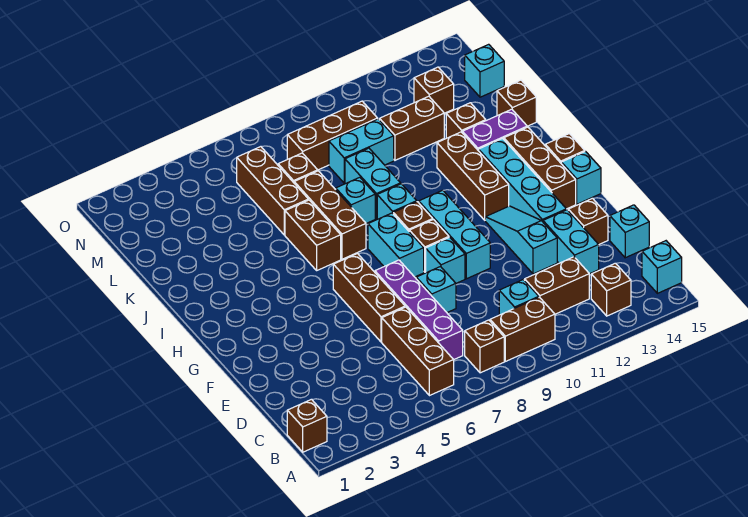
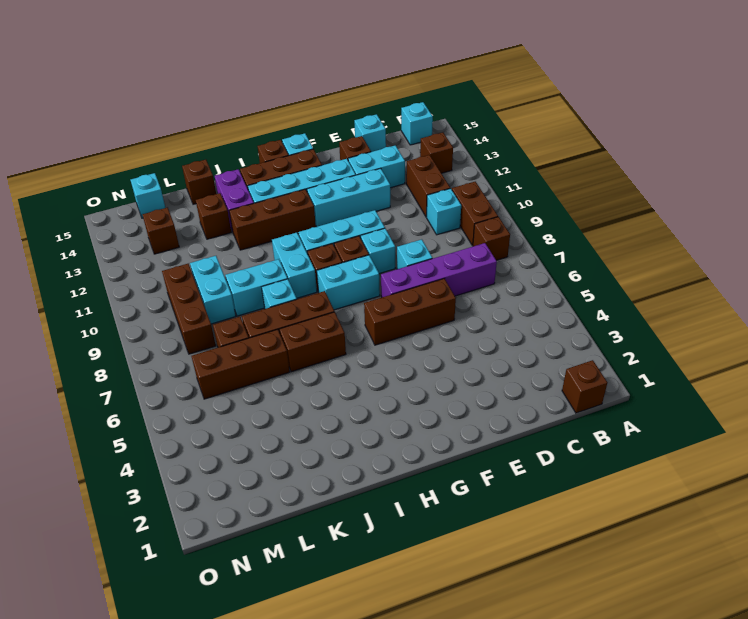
brown 1x3 brick [382,307,454,396] -> none
cyan 1x3 slope [485,206,557,274] -> cyan 1x3 brick [307,168,390,227]
cyan 1x1 brick [377,184,417,219] -> cyan 1x2 brick [272,233,317,298]
brown 1x2 brick [380,96,444,160] -> none

